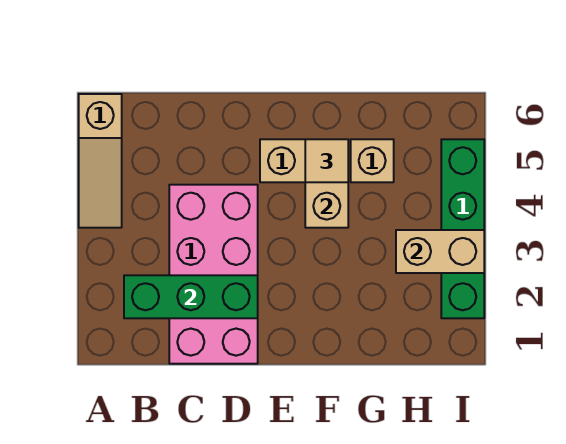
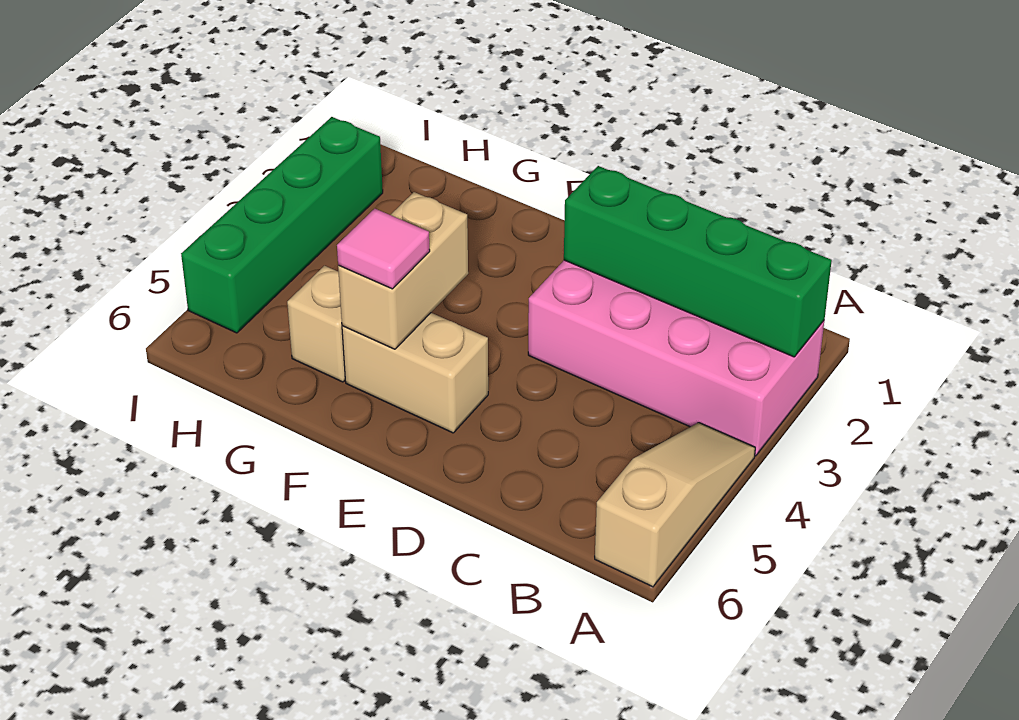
green 1x3 brick [124,275,258,318] -> green 1x4 brick [564,166,832,357]
pink 2x4 brick [169,185,258,364] -> pink 2x4 brick turned to [528,260,824,456]
tan 1x1 tile [305,139,348,182] -> pink 1x1 tile [337,209,430,289]
tan 1x2 brick [396,230,484,273] -> none

